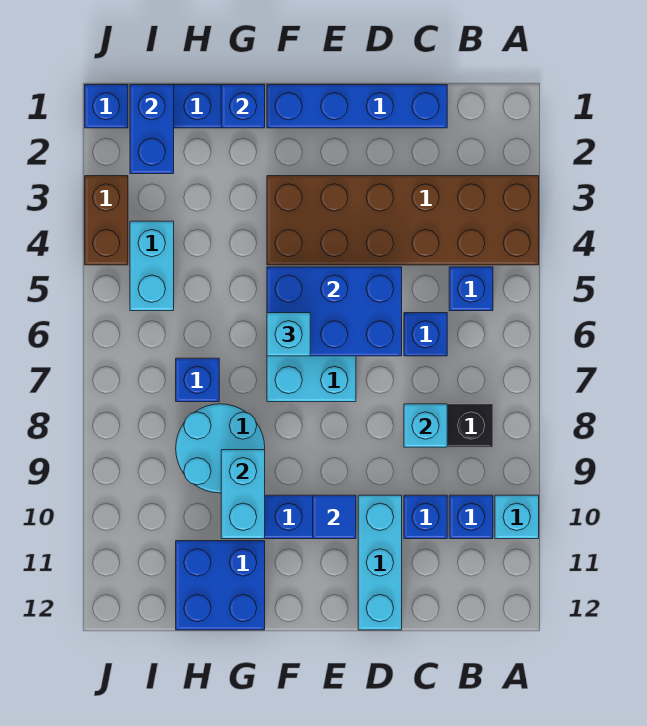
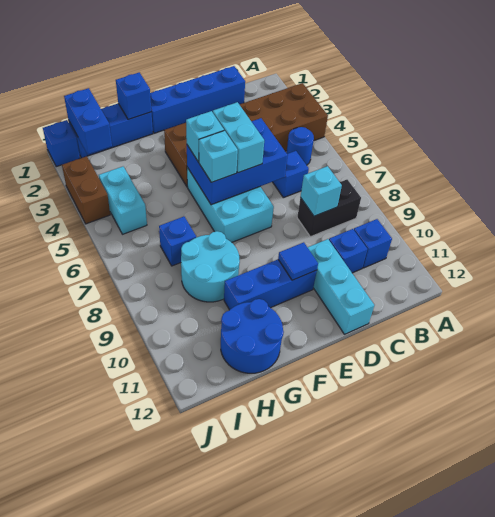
cyan 1x1 brick [495,495,539,539] -> cyan 1x1 brick moved to [186,111,224,162]
blue 1x1 brick [449,267,493,311] -> blue 1x1 round brick [286,127,314,165]
cyan 1x2 brick [221,450,265,539] -> cyan 1x2 brick moved to [213,102,264,173]
blue 2x2 brick [176,541,265,630] -> blue 2x2 round brick [221,299,284,373]

